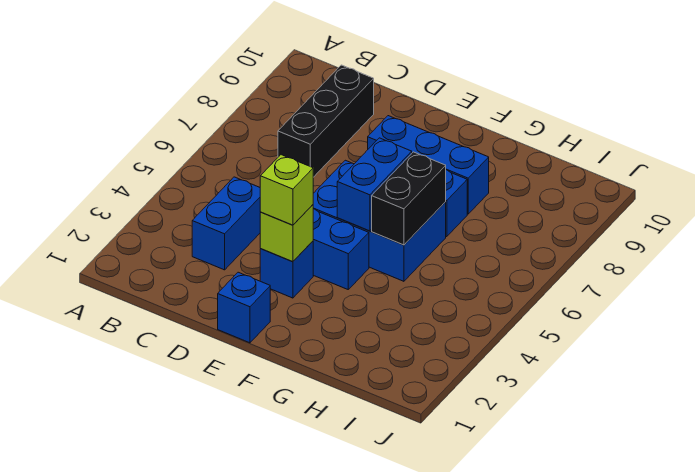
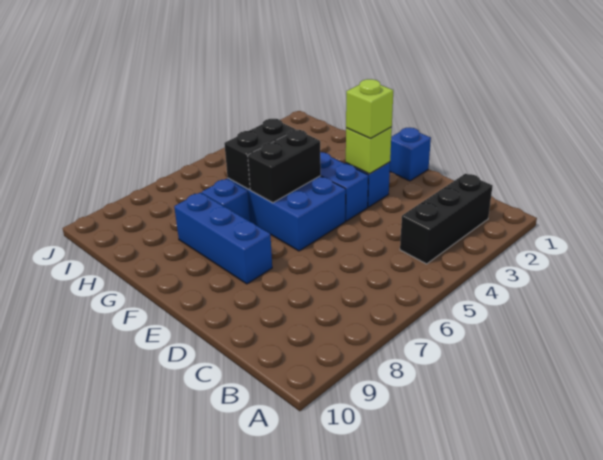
blue 1x2 brick [192,177,260,270] -> none
black 1x3 brick [278,65,374,177] -> black 1x3 brick moved to [400,174,493,264]
blue 1x2 brick [337,138,412,231] -> black 1x2 brick [248,129,321,203]

